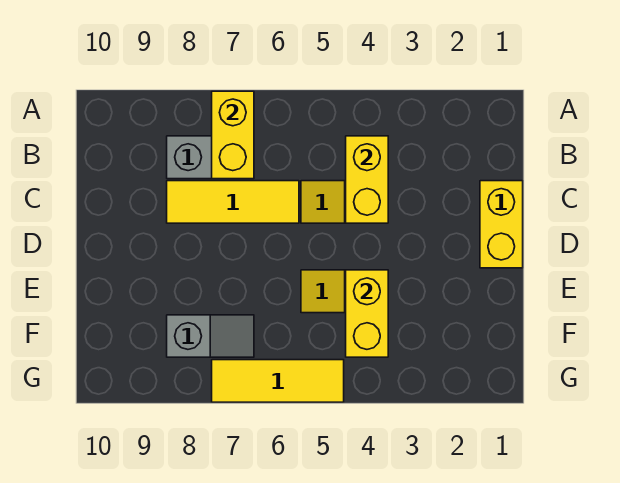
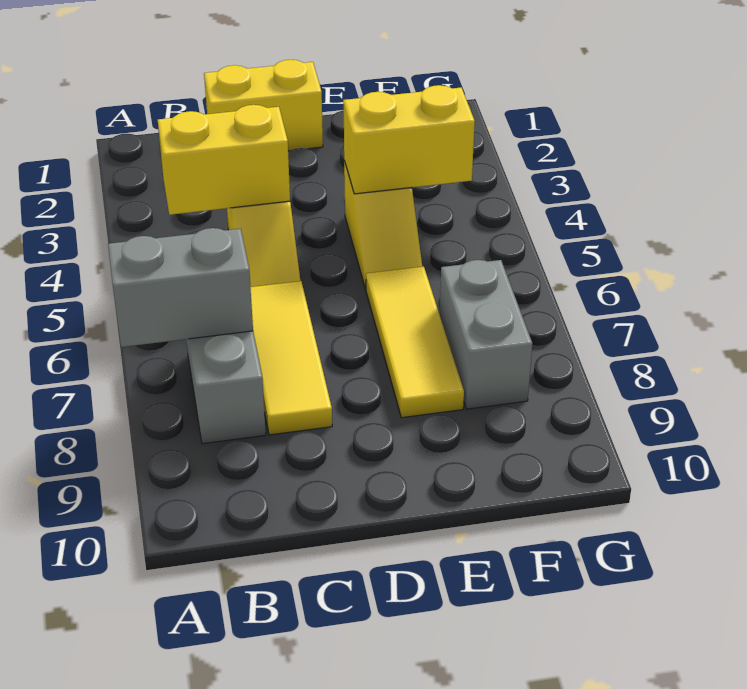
yellow 1x2 brick [212,91,254,179] -> grey 1x2 brick [108,228,253,347]
grey 1x2 slope [167,315,254,357] -> grey 1x2 brick [440,260,532,409]
yellow 1x3 tile [212,360,344,402] -> yellow 1x3 tile moved to [366,266,464,418]

